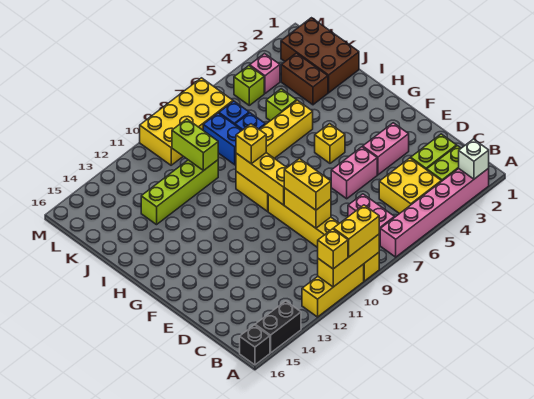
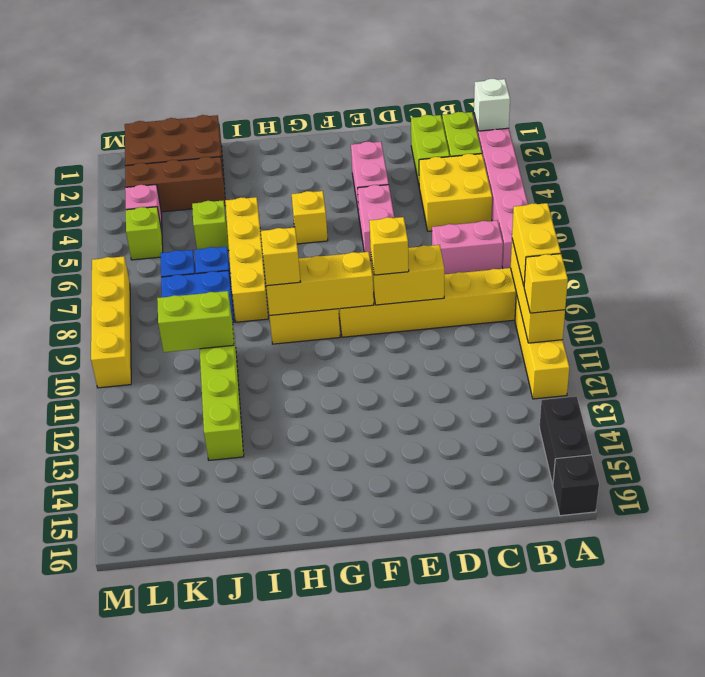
yellow 1x2 brick [284,159,331,210] -> yellow 1x1 brick [369,217,409,275]
brown 1x2 brick [281,53,328,105] -> brown 1x3 brick [125,157,226,212]
yellow 2x4 brick [140,78,233,165] -> yellow 1x4 brick [91,256,131,388]

